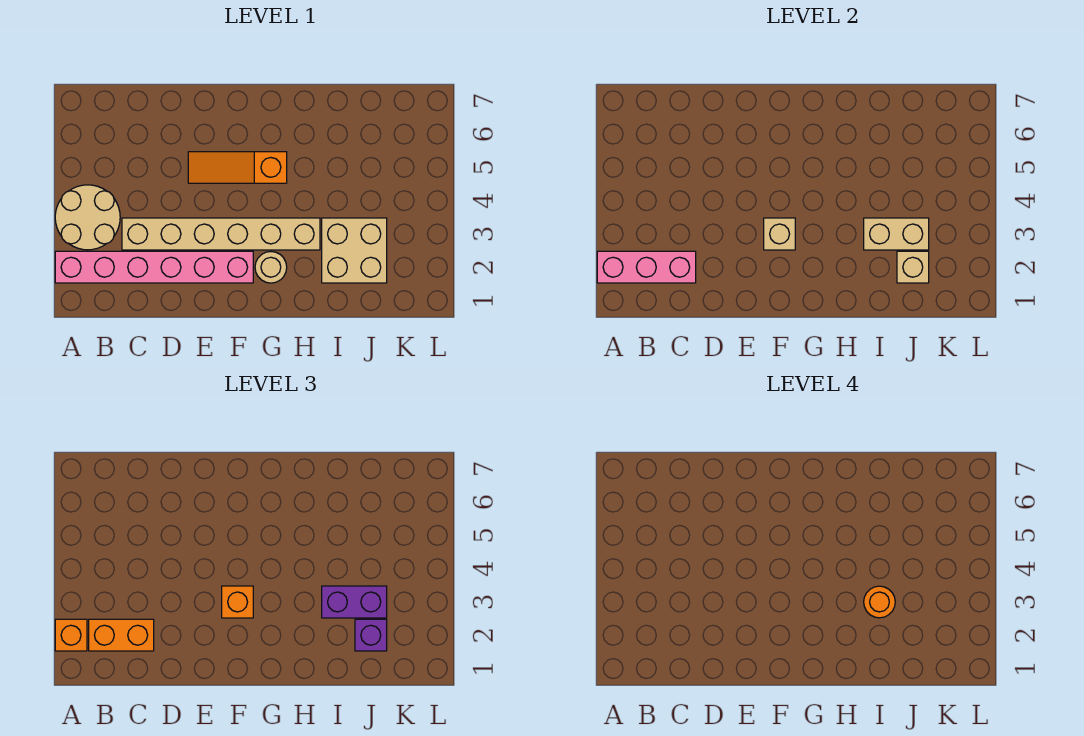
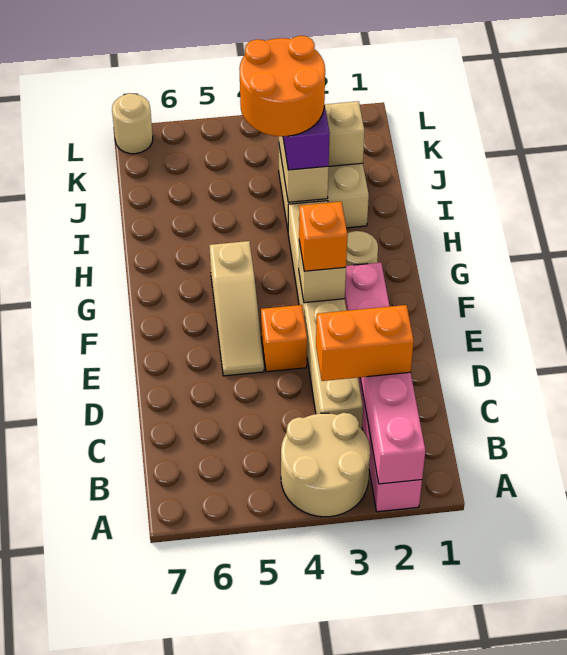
orange 1x1 brick [55,619,87,651] -> orange 1x1 brick moved to [261,305,307,372]
orange 1x2 brick [89,619,154,651] -> orange 1x2 brick turned to [316,305,414,381]
orange 1x3 slope [188,152,287,183] -> tan 1x3 slope [209,241,264,376]
orange 1x1 round brick [864,586,895,618] -> orange 2x2 round brick [239,36,325,136]
purple 1x1 brick [355,619,387,651] -> none
none -> tan 1x1 round brick [112,93,153,154]

